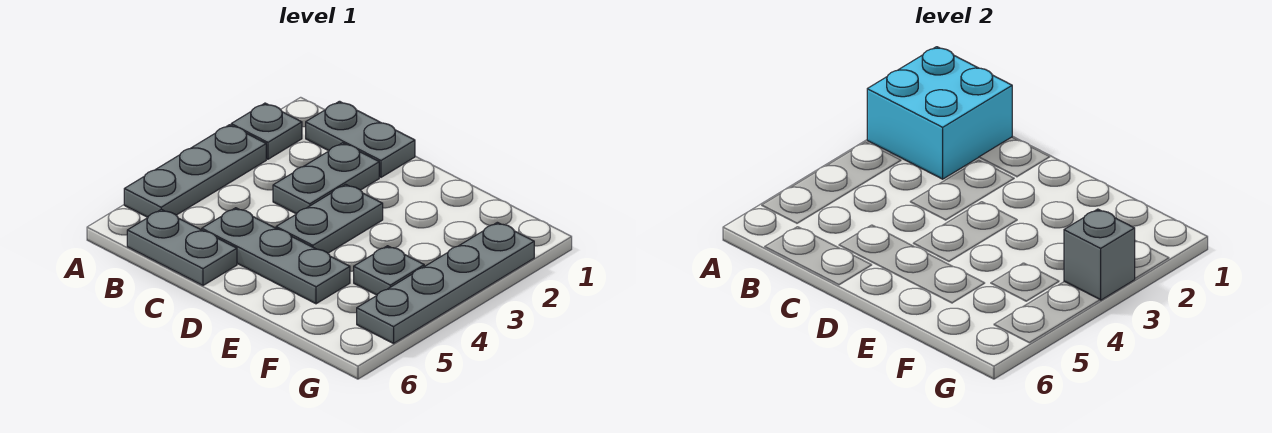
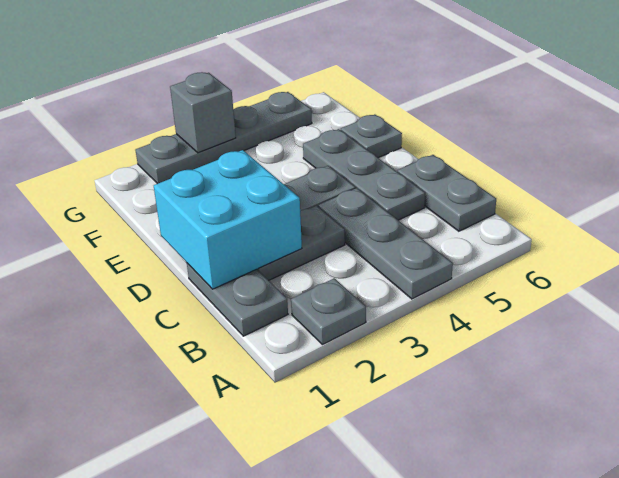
cyan 2x2 brick [867,47,1012,179] -> cyan 2x2 brick moved to [154,150,302,289]
grey 1x3 plate [124,125,266,217] -> grey 1x3 plate turned to [318,188,453,299]
grey 1x1 plate [354,246,424,295] -> grey 1x1 plate moved to [341,115,402,158]

